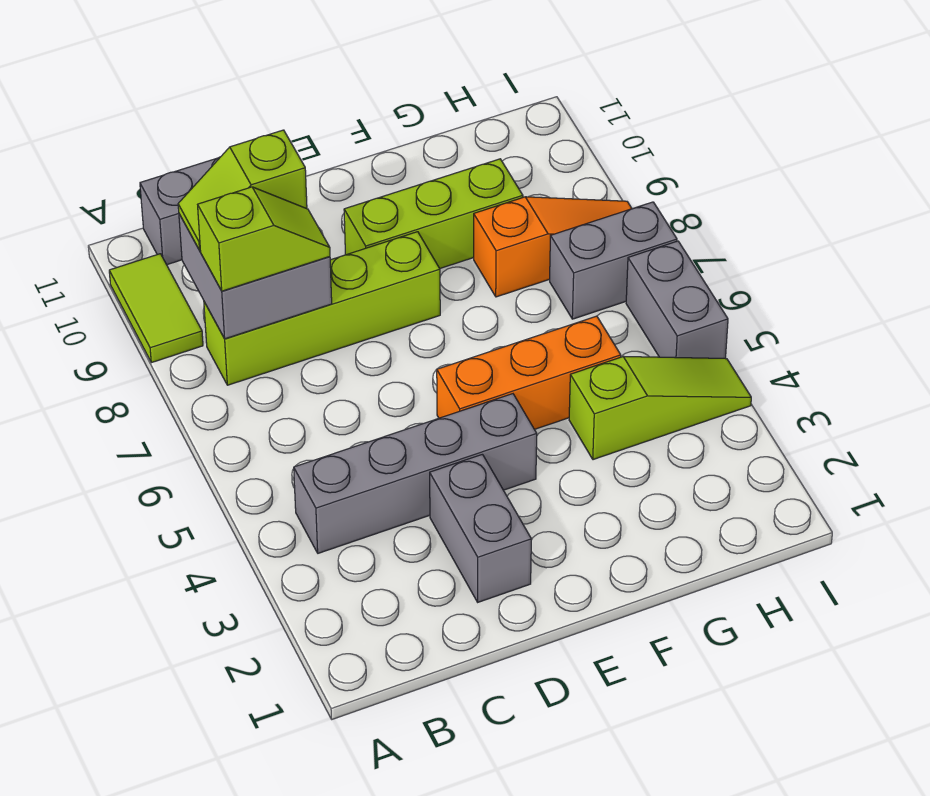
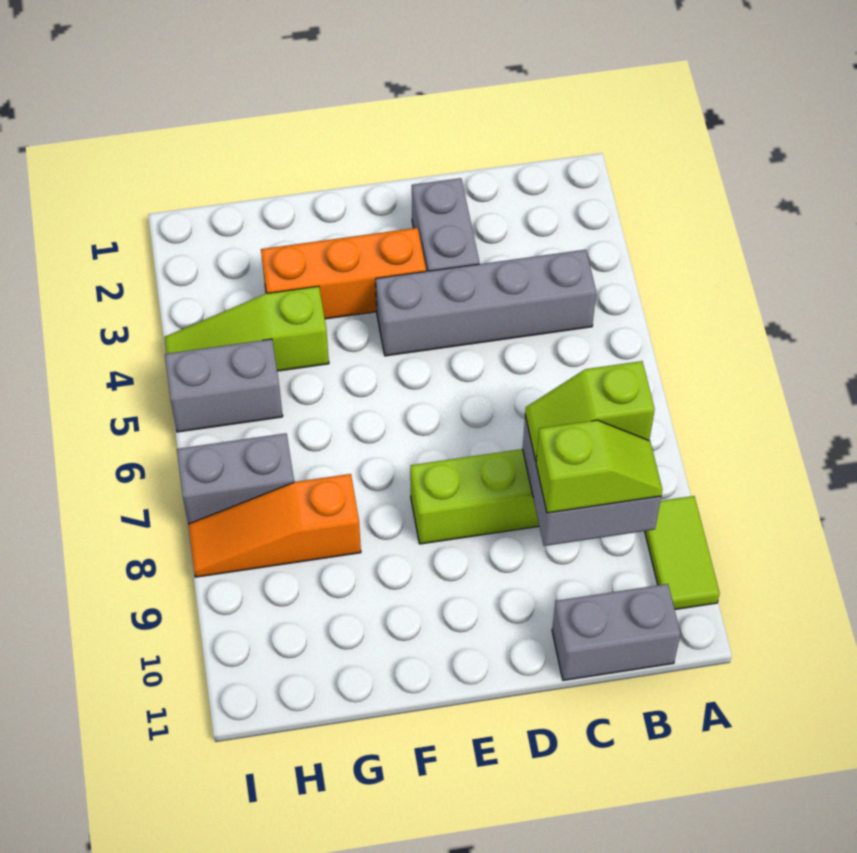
orange 1x3 brick [437,316,621,429] -> orange 1x3 brick moved to [261,228,426,319]
lime 1x3 brick [344,159,523,268] -> none
grey 1x2 brick [626,241,728,358] -> grey 1x2 brick turned to [165,339,283,432]

